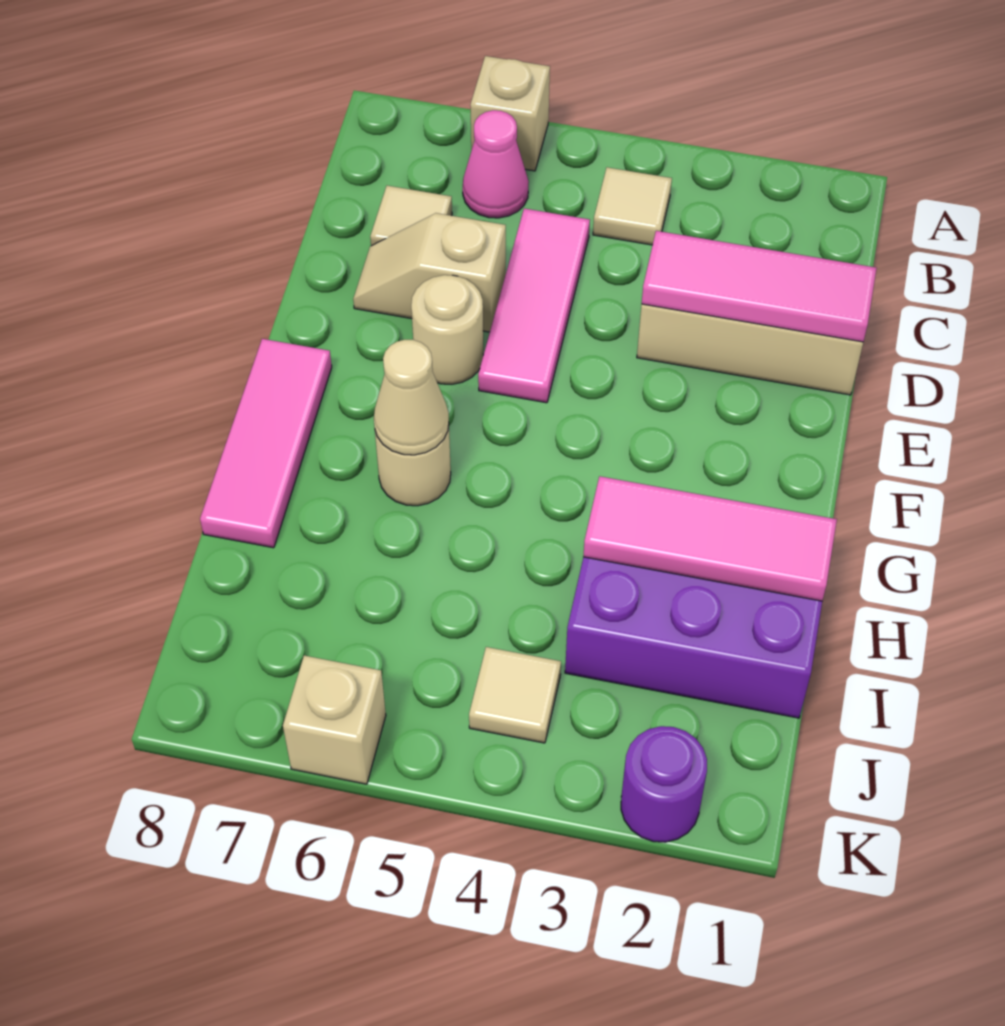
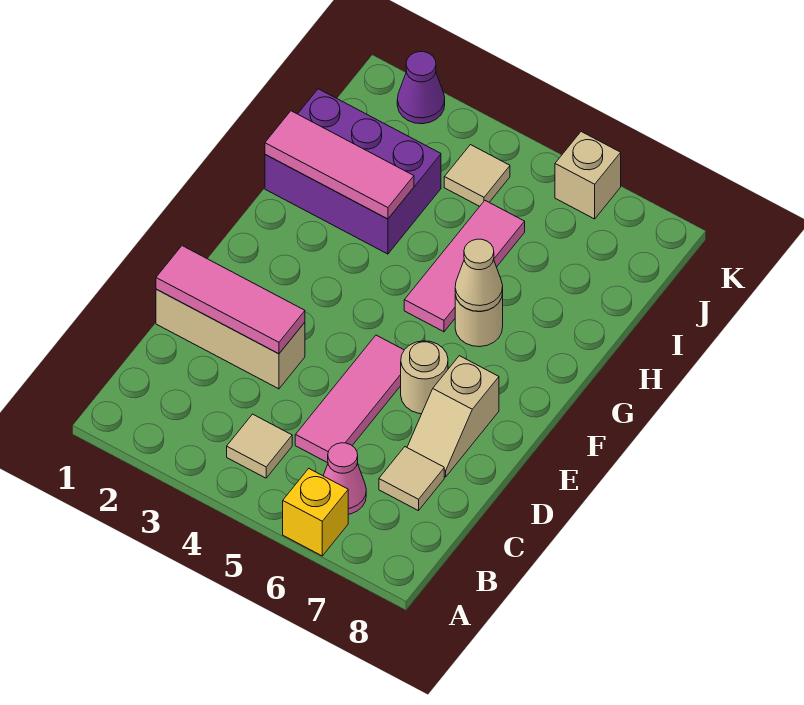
tan 1x1 brick [470,56,550,171] -> yellow 1x1 brick [283,469,348,556]
tan 1x2 slope [353,213,506,332] -> tan 1x2 slope turned to [407,356,499,477]
pink 1x3 tile [200,339,332,548] -> pink 1x3 tile moved to [404,201,525,332]
purple 1x1 round brick [621,726,707,842] -> purple 1x1 cone [397,52,445,124]

